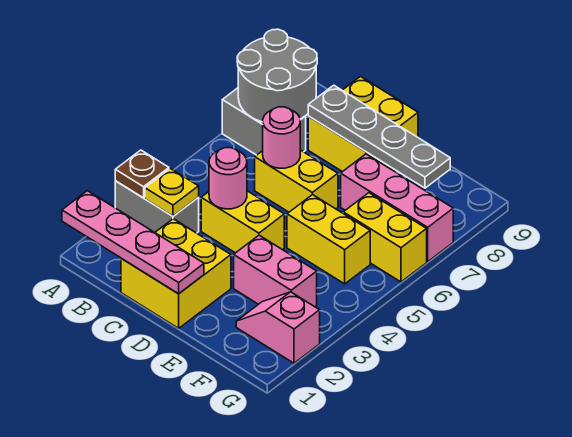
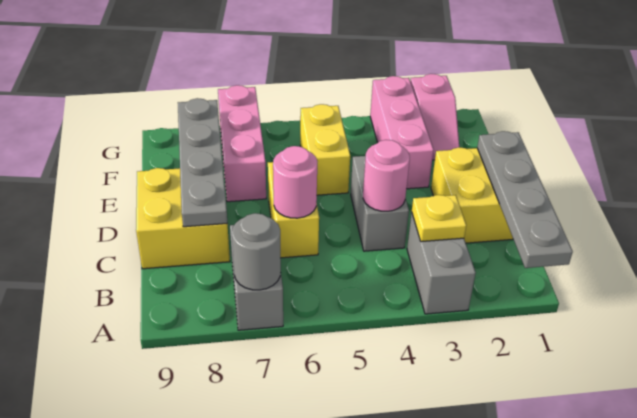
pink 1x4 plate [62,191,204,294] -> grey 1x4 plate [477,131,573,268]
brown 1x1 plate [115,150,169,198] -> none
grey 2x2 round brick [237,29,317,122] -> grey 1x1 round brick [232,213,281,290]
yellow 1x2 brick [201,191,284,253] -> grey 1x2 brick [351,156,409,251]
pink 1x2 brick [234,235,317,307] -> pink 1x3 brick [370,76,434,189]
yellow 1x2 brick [343,193,427,282] -> none

